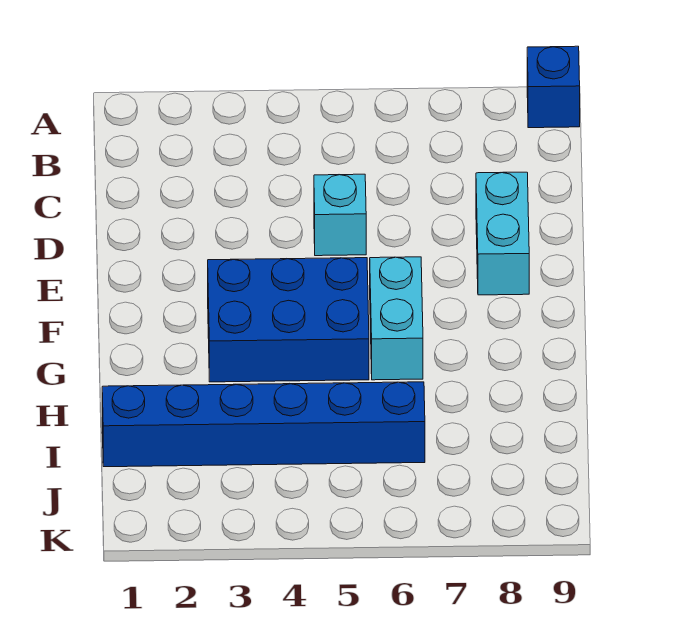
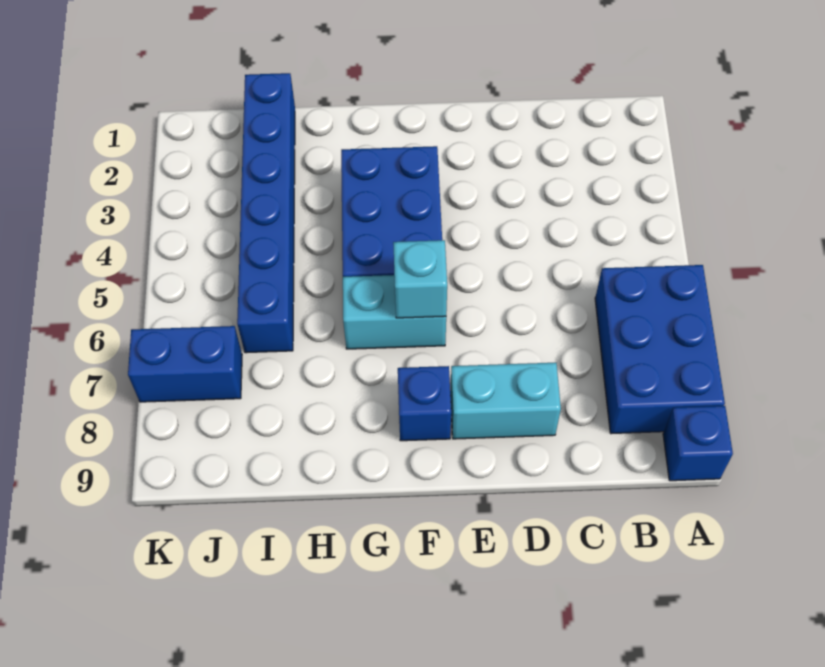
none -> blue 2x3 brick [595,265,725,434]
cyan 1x1 brick [314,174,366,256] -> cyan 1x1 brick moved to [393,240,447,318]
none -> blue 1x1 brick [398,366,451,441]
none -> blue 1x2 brick [128,326,242,402]

